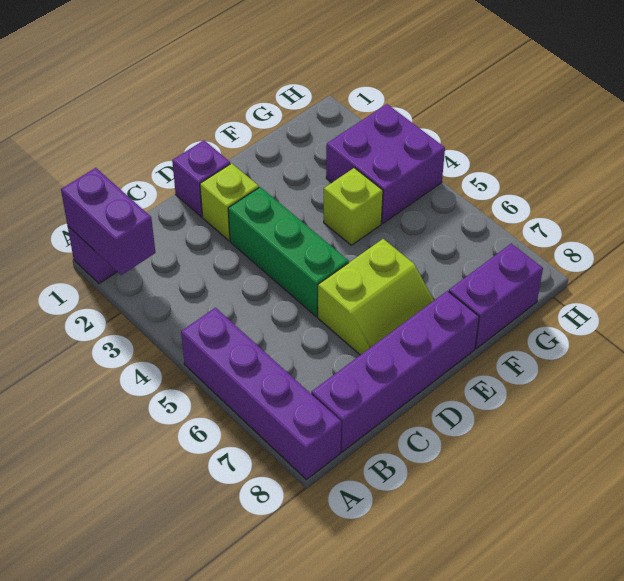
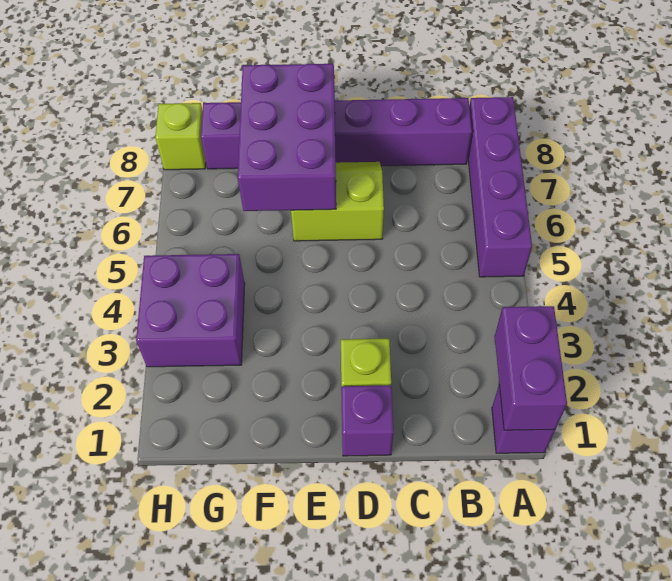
green 1x3 brick [228,187,349,317] -> none
none -> purple 2x3 brick [238,64,336,211]
lime 1x1 brick [324,168,383,245] -> lime 1x1 brick moved to [155,103,206,170]

